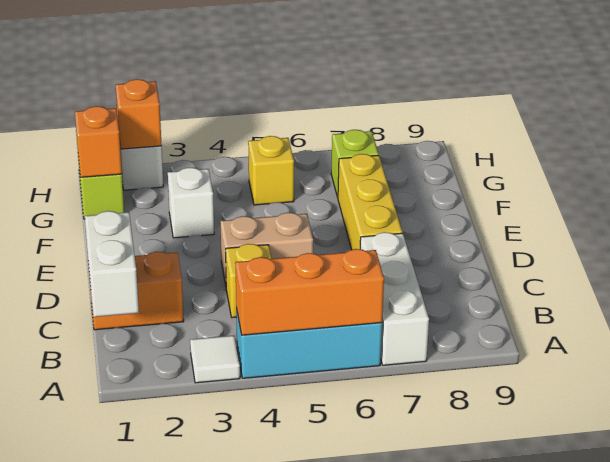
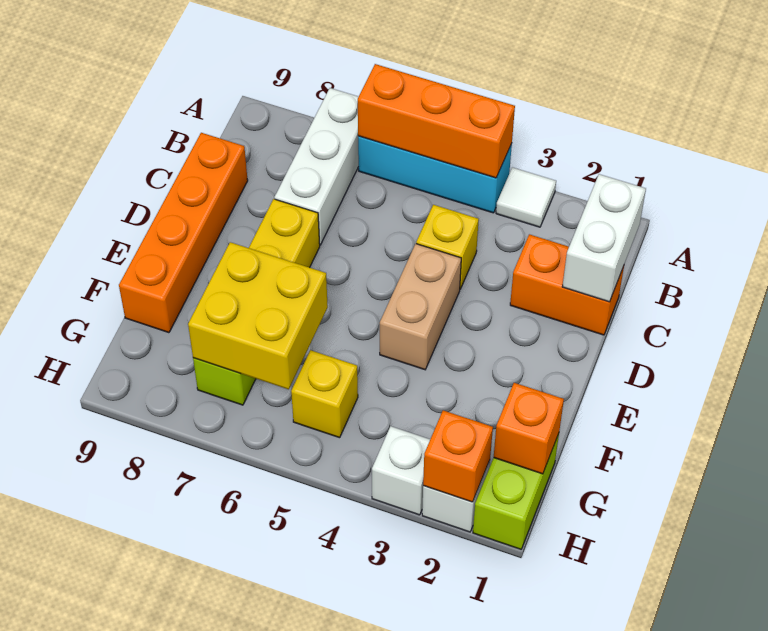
none -> orange 1x4 brick [119,133,248,333]
tan 1x2 brick [220,213,313,285] -> tan 1x2 brick turned to [380,244,461,370]
white 1x1 brick [168,168,214,238] -> white 1x1 brick moved to [372,426,430,515]
none -> yellow 2x2 brick [188,242,328,389]

